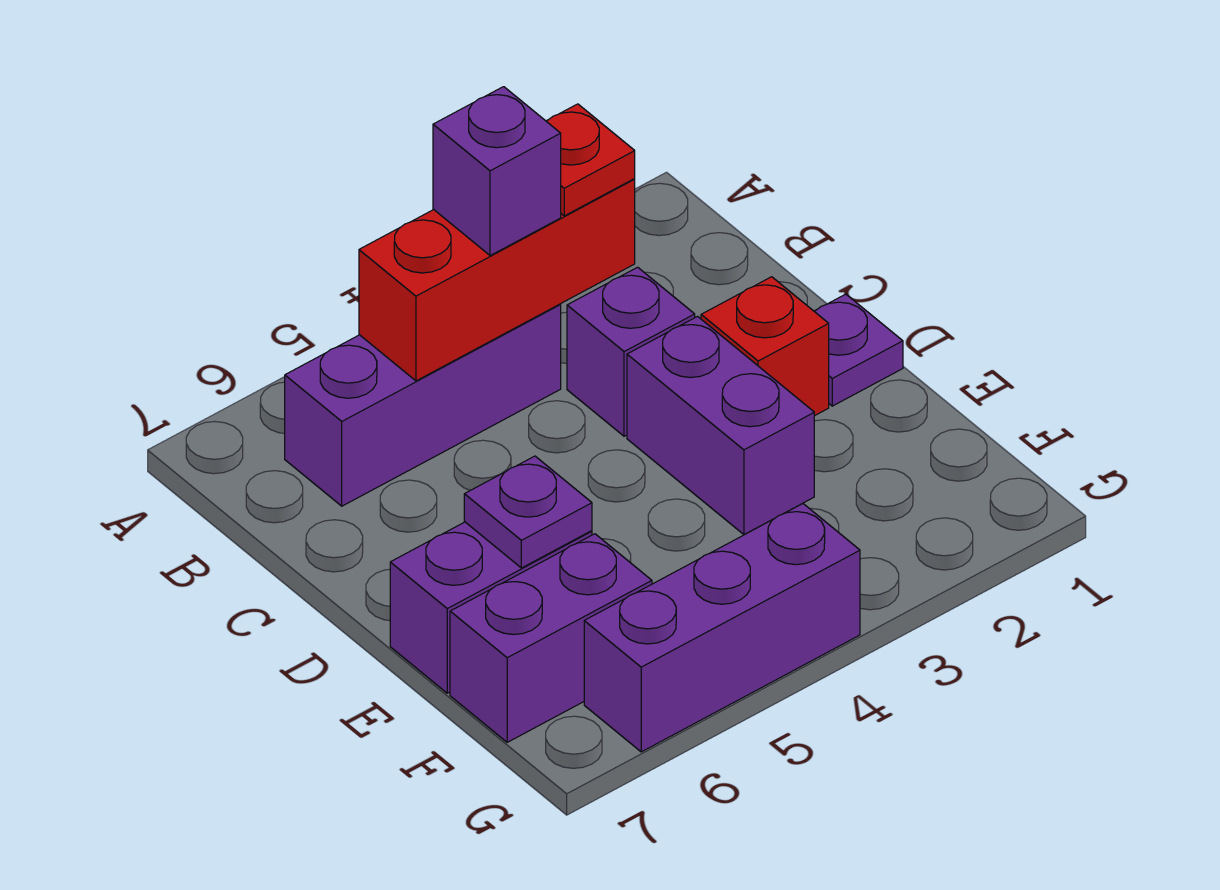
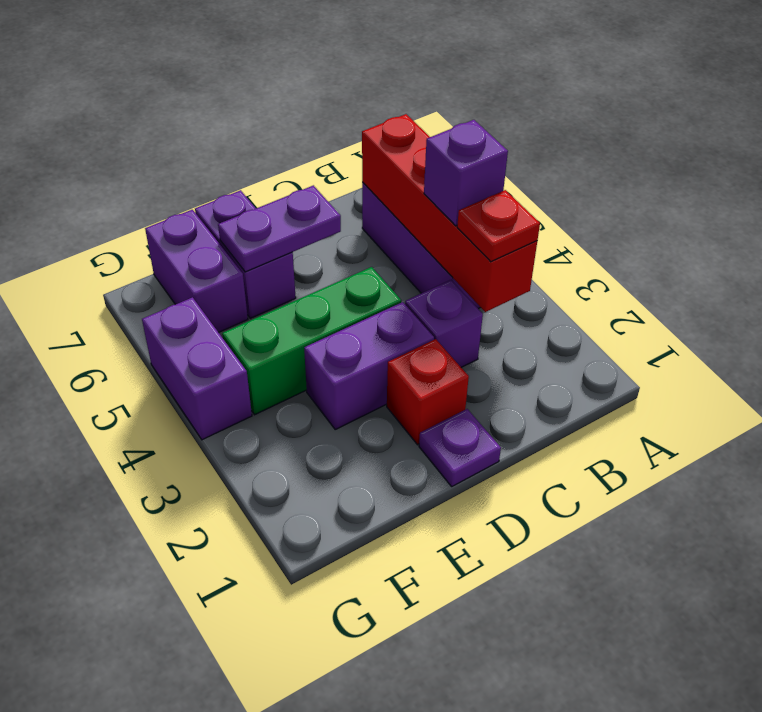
red 1x3 brick [359,179,635,381] -> red 1x4 brick [362,114,537,312]
none -> green 1x3 brick [222,267,401,415]
purple 1x1 plate [464,456,592,568] -> purple 1x2 plate [218,185,341,272]
purple 1x3 brick [584,504,860,752] -> purple 1x2 brick [142,297,252,440]

